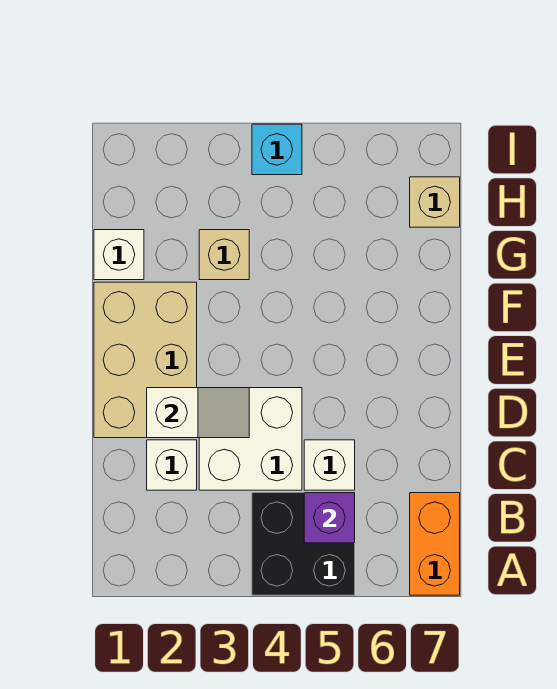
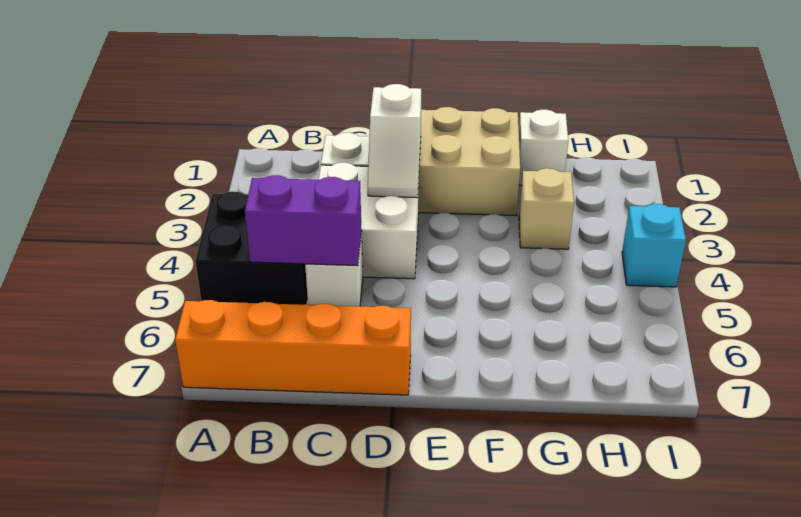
orange 1x2 brick [410,493,460,595] -> orange 1x4 brick [175,300,411,395]
purple 1x1 brick [304,493,355,543] -> purple 1x2 brick [245,175,362,266]
tan 1x1 brick [410,177,460,227] -> none

